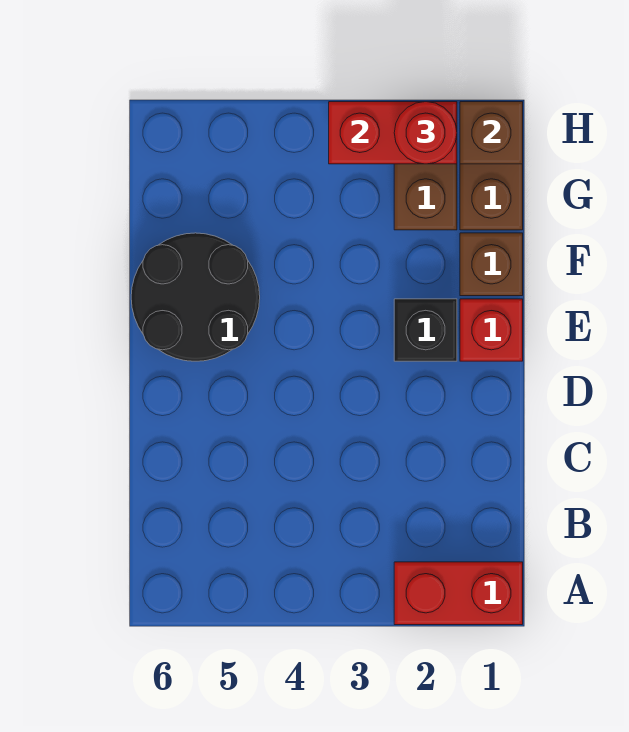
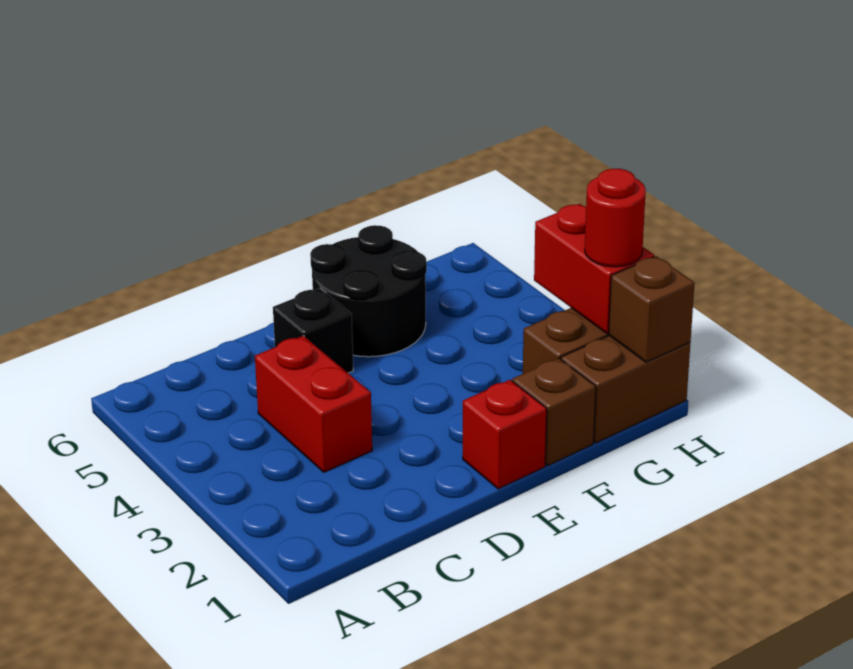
red 1x2 brick [394,562,523,625] -> red 1x2 brick moved to [255,336,372,472]
black 1x1 brick [394,299,457,361] -> black 1x1 brick moved to [273,288,353,373]

